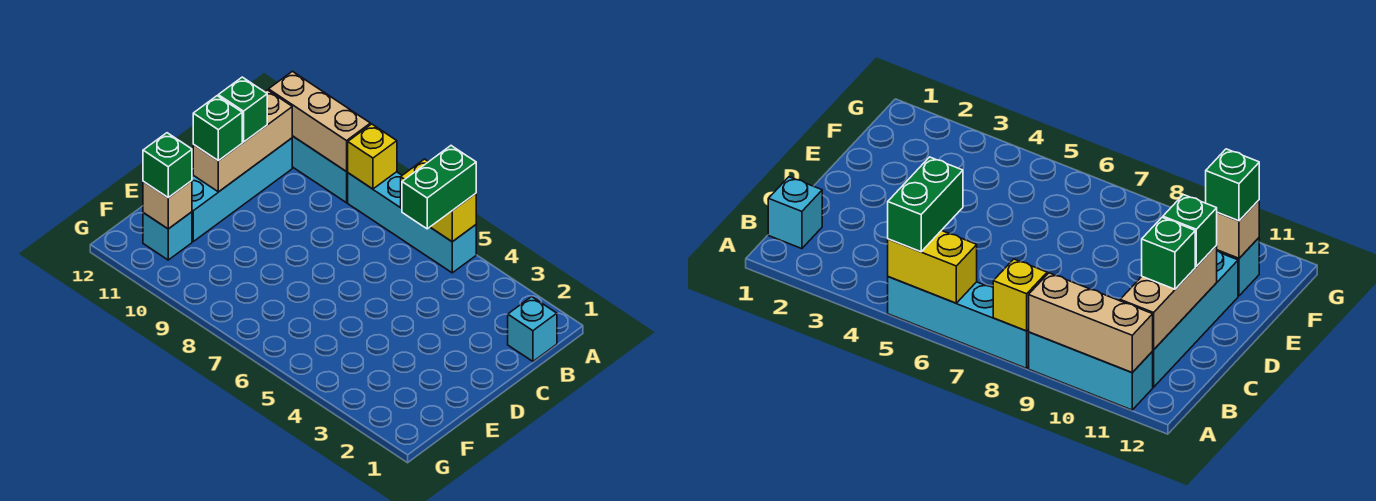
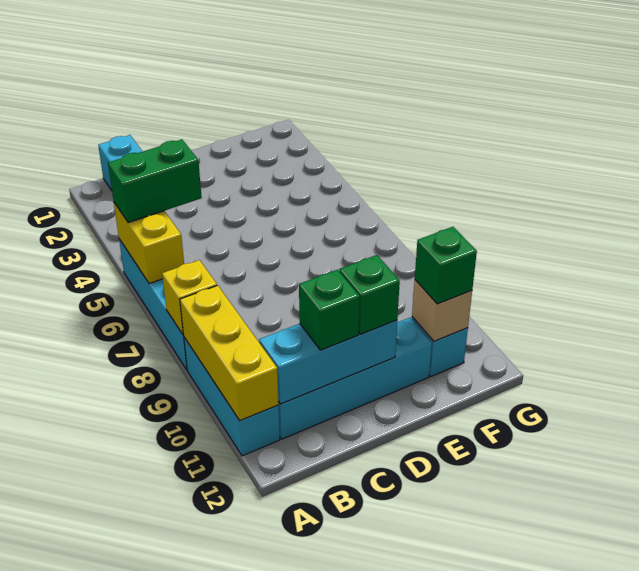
tan 1x3 brick [269,71,370,172] -> yellow 1x3 brick [180,285,279,420]
tan 1x3 brick [193,90,292,192] -> cyan 1x3 brick [259,320,397,404]

